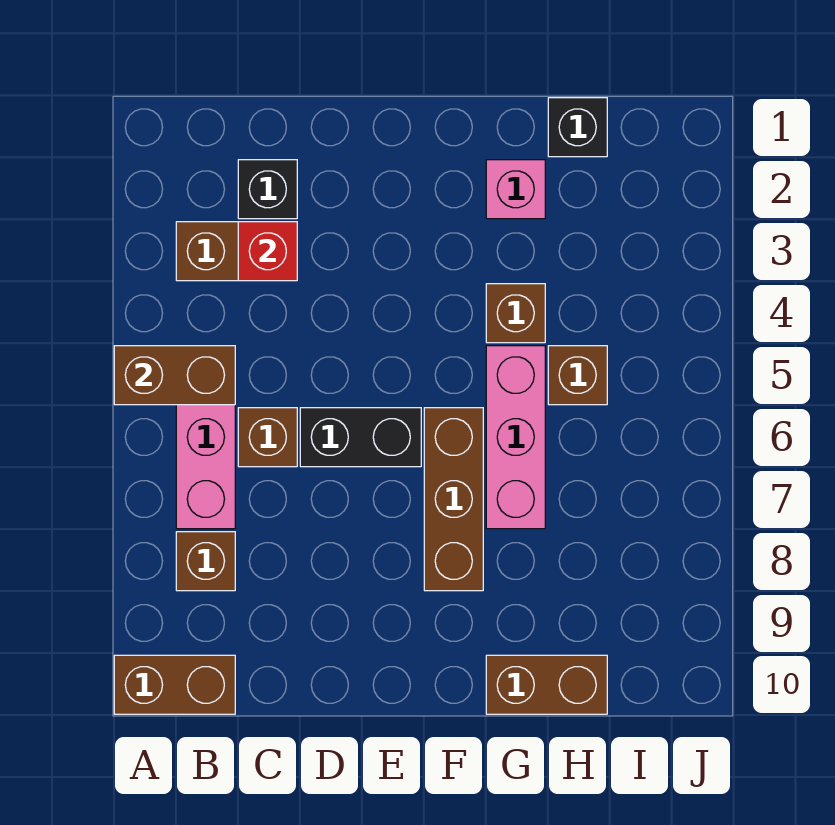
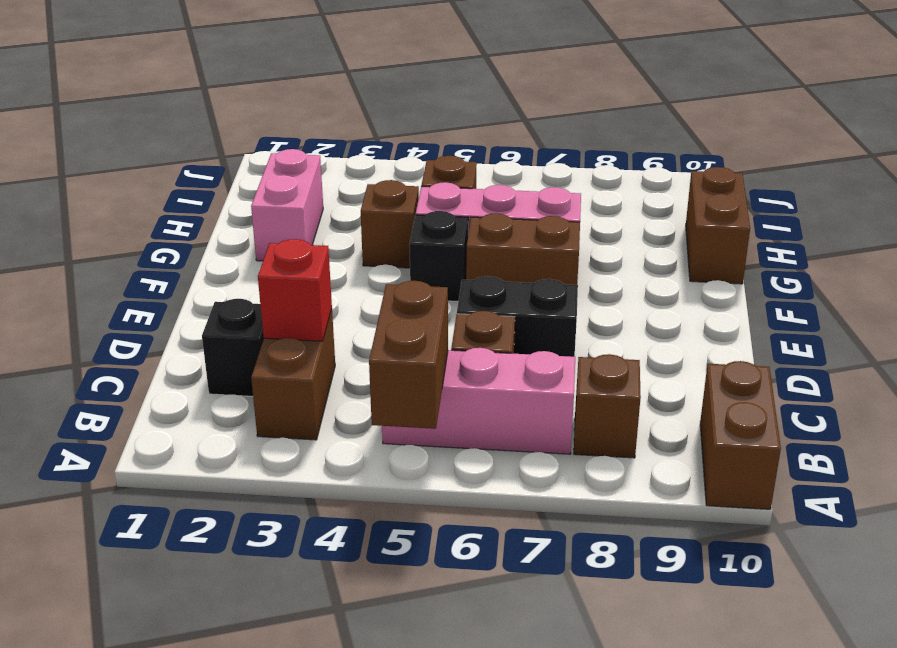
black 1x2 brick [300,408,421,467] -> black 1x2 brick turned to [457,276,578,357]
brown 1x3 brick [424,408,483,591] -> brown 1x2 brick [466,213,580,285]
pink 1x1 brick [486,160,545,219] -> pink 1x2 brick [251,149,323,261]
black 1x1 brick [548,98,607,157] -> black 1x1 brick moved to [409,211,468,302]

